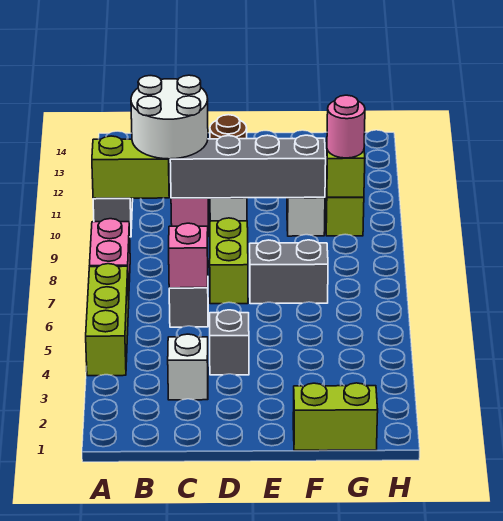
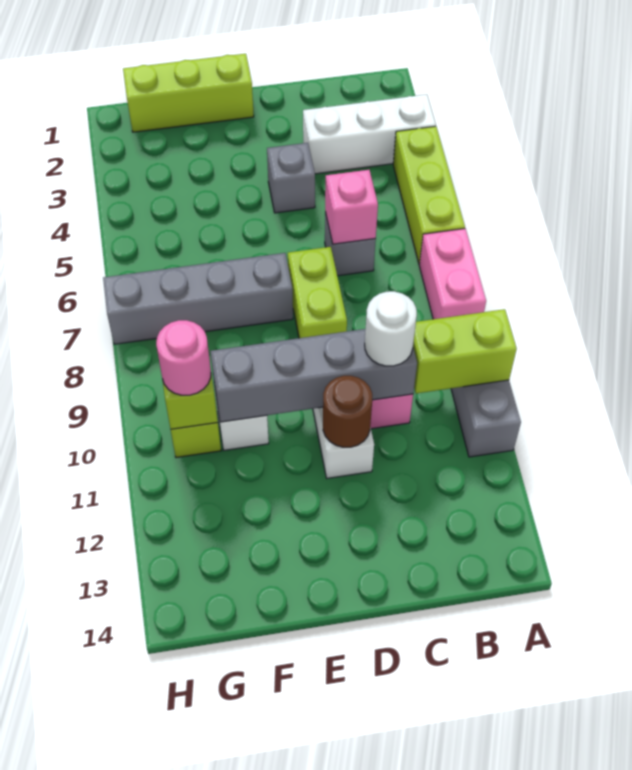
white 2x2 round brick [131,75,208,159] -> white 1x1 round brick [365,291,417,366]
white 1x1 brick [168,334,208,400] -> white 1x3 brick [303,94,436,174]
grey 1x2 brick [250,240,328,304] -> grey 1x4 brick [103,253,293,344]
lime 1x2 brick [293,383,378,450] -> lime 1x3 brick [123,54,254,132]

